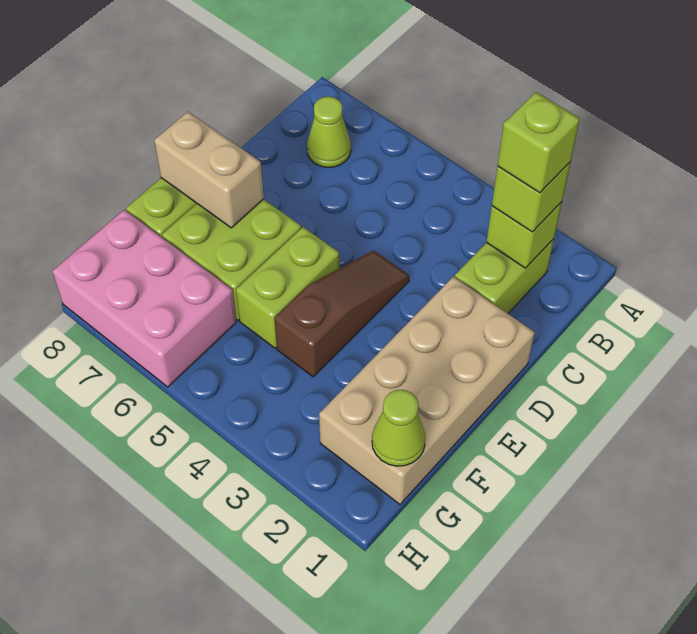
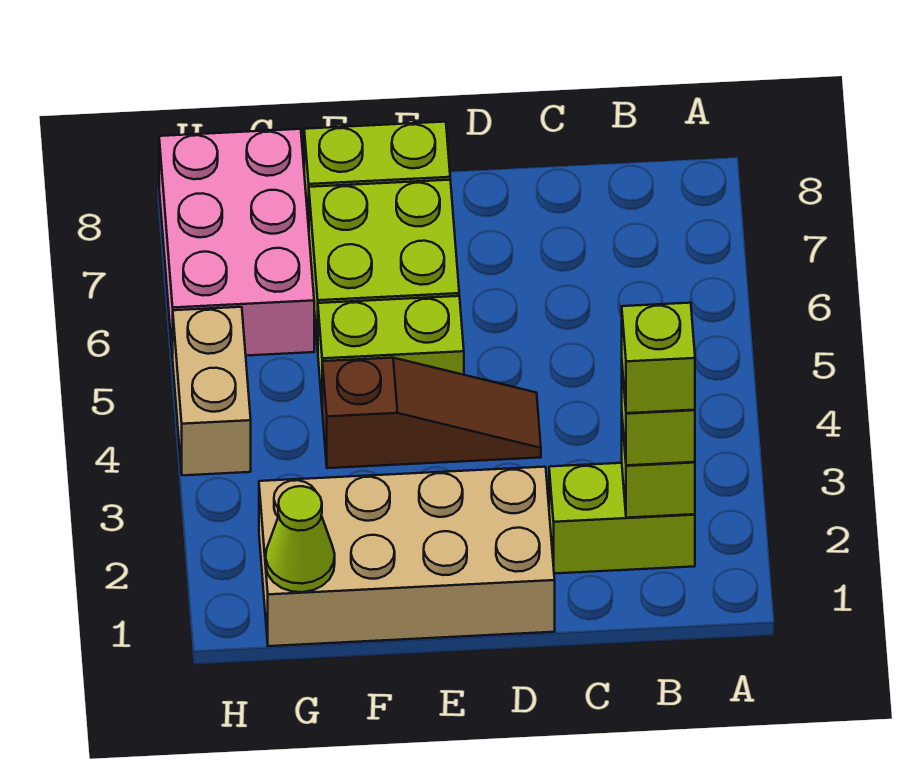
lime 1x1 cone [307,96,351,167] -> none
tan 1x2 brick [154,112,264,228] -> tan 1x2 brick moved to [173,307,251,475]

